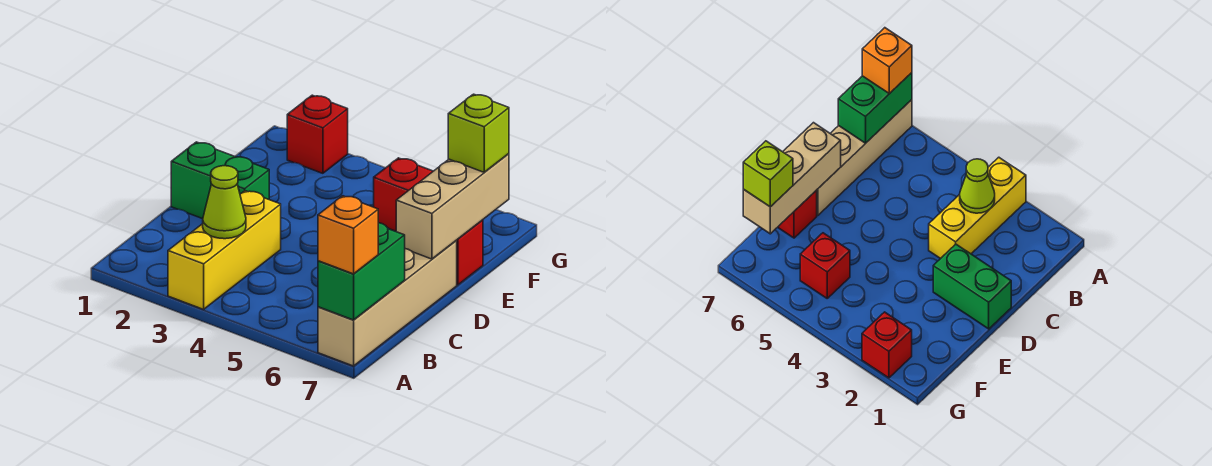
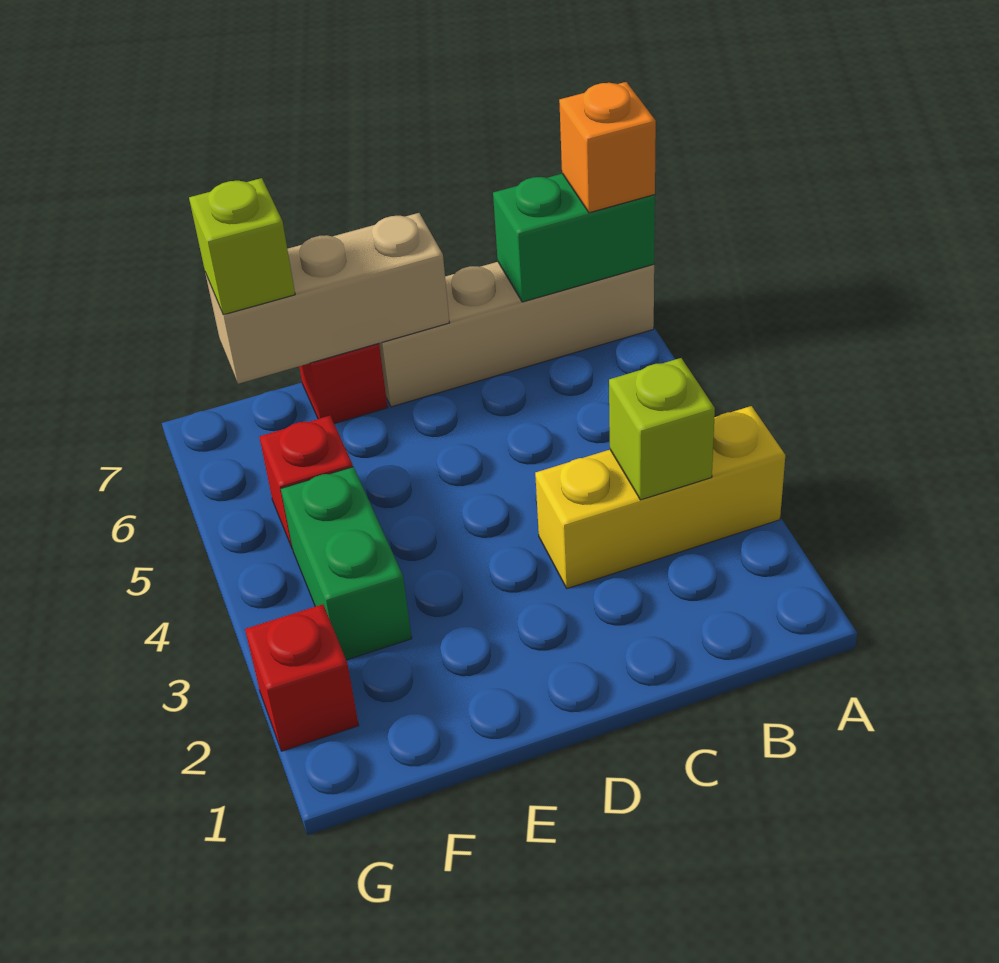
lime 1x1 cone [203,165,246,239] -> lime 1x1 brick [609,358,715,500]
green 1x2 brick [171,142,269,219] -> green 1x2 brick moved to [281,467,412,660]

